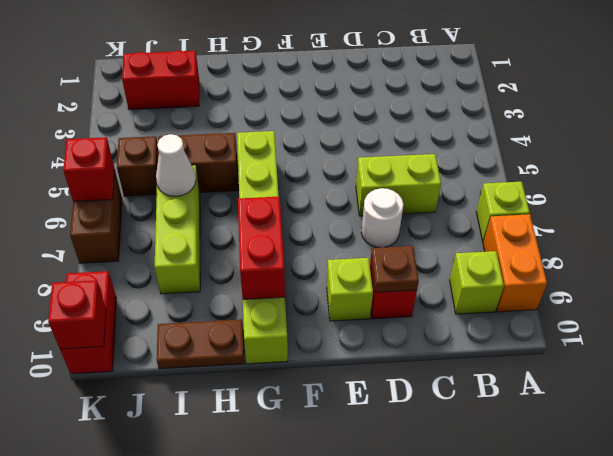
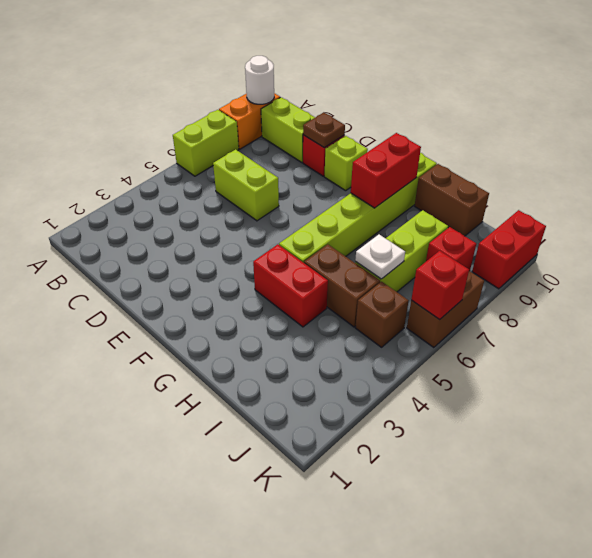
lime 1x1 brick [476,182,530,243] -> lime 1x2 brick [173,110,239,176]
lime 1x1 brick [450,251,504,314] -> lime 1x2 brick [261,97,315,163]
white 1x1 round brick [361,188,403,248] -> white 1x1 round brick moved to [245,56,274,104]
brown 1x2 plate [157,319,244,369] -> brown 1x2 brick [415,164,489,236]
red 1x2 brick [122,50,199,109] -> red 1x2 brick moved to [253,244,328,327]
white 1x1 cone [156,134,196,196] -> white 1x1 plate [355,234,405,279]
red 1x1 brick [48,280,106,349] -> red 1x1 brick moved to [426,227,476,271]

